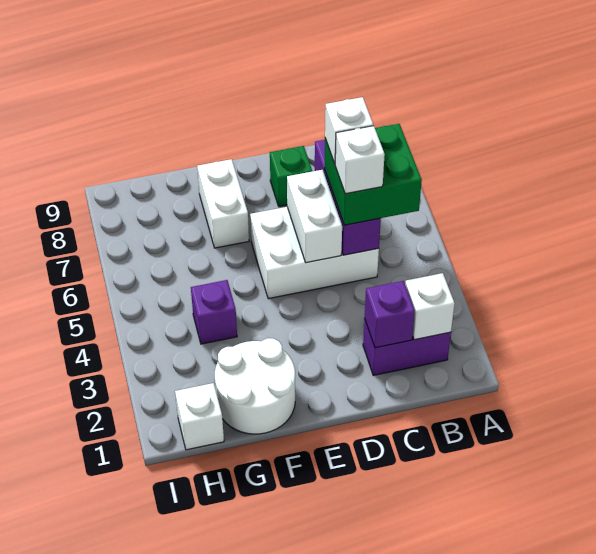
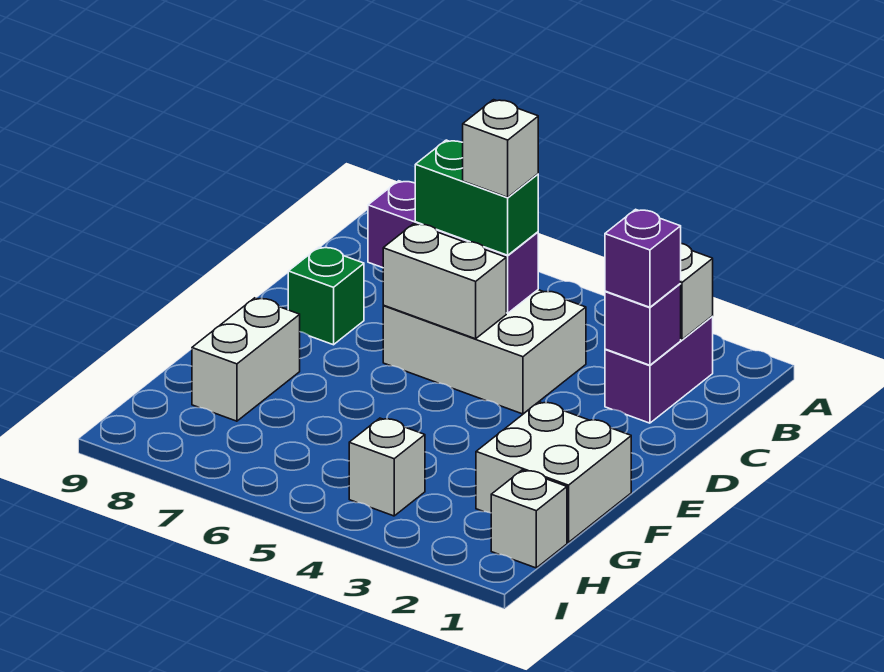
green 2x2 brick [325,124,422,225] -> green 1x2 brick [415,140,538,255]
white 2x3 brick [250,207,379,299] -> white 2x3 brick turned to [383,290,586,414]
white 1x1 brick [325,97,373,164] -> white 1x1 brick moved to [349,418,425,516]
white 2x2 round brick [215,338,295,434] -> white 2x2 brick [476,402,631,542]
white 1x2 brick [197,159,249,248] -> white 1x2 brick turned to [192,298,300,421]
purple 1x1 brick [191,280,237,344] -> purple 1x1 brick moved to [605,209,681,307]

